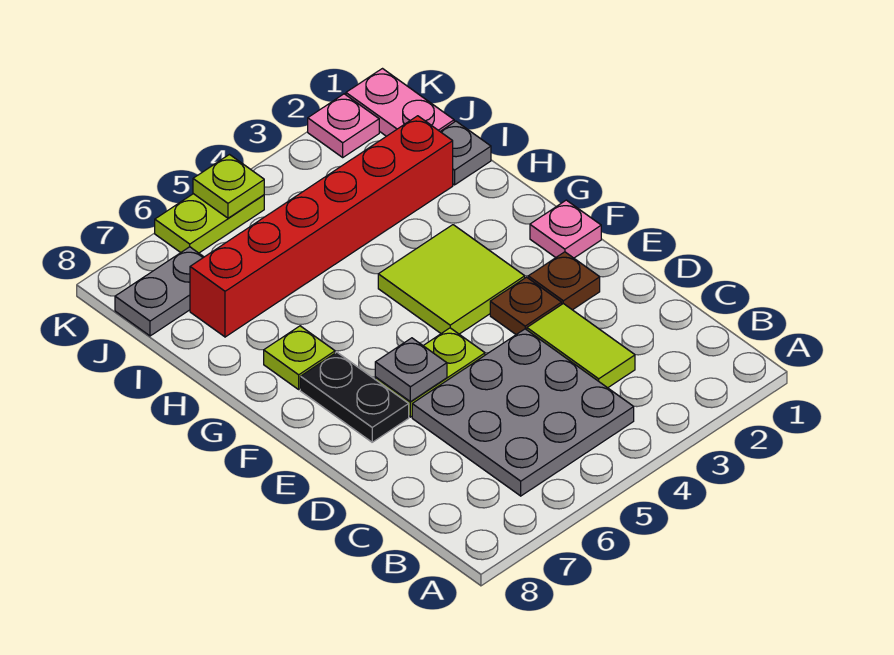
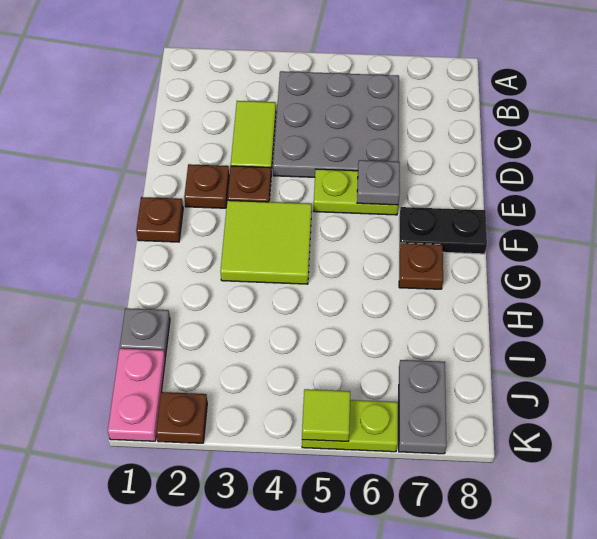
black 1x2 plate [300,352,409,442] -> black 1x2 plate turned to [399,207,487,254]
pink 1x1 plate [530,200,601,258] -> brown 1x1 plate [136,197,183,242]
lime 1x1 plate [264,326,335,389] -> brown 1x1 plate [399,243,443,289]
red 1x6 brick [190,116,453,337] -> none
grey 1x2 plate [115,247,204,336] -> grey 1x2 plate turned to [399,360,447,454]
pink 1x1 plate [308,94,379,157] -> brown 1x1 plate [156,392,207,443]
lime 1x1 plate [193,155,264,218] -> lime 1x1 tile [302,389,350,441]

